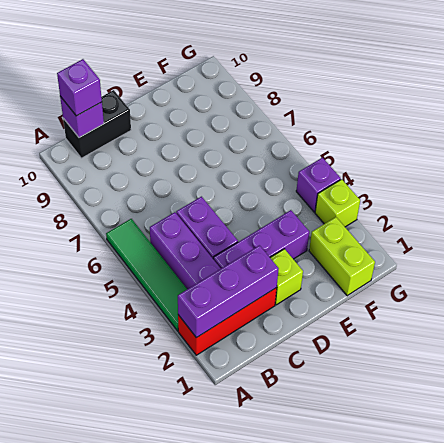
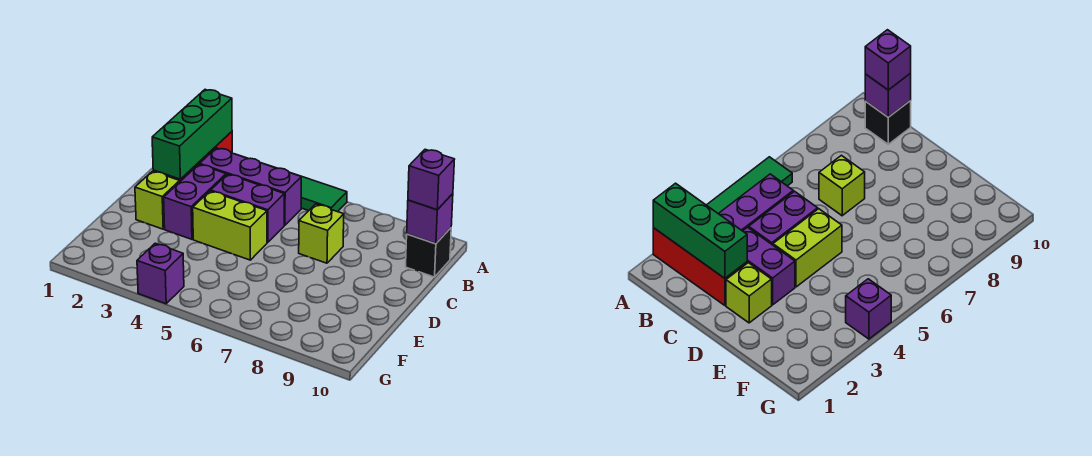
purple 1x3 brick [178,245,279,338] -> green 1x3 brick [152,90,232,179]
black 1x2 brick [63,90,131,158] -> black 1x1 brick [406,228,451,277]
purple 1x3 brick [213,210,309,268] -> purple 1x2 brick [164,164,226,239]
lime 1x2 brick [309,217,375,296] -> lime 1x2 brick moved to [193,191,267,260]
lime 1x1 brick [315,179,360,227] -> lime 1x1 brick moved to [299,204,344,263]

